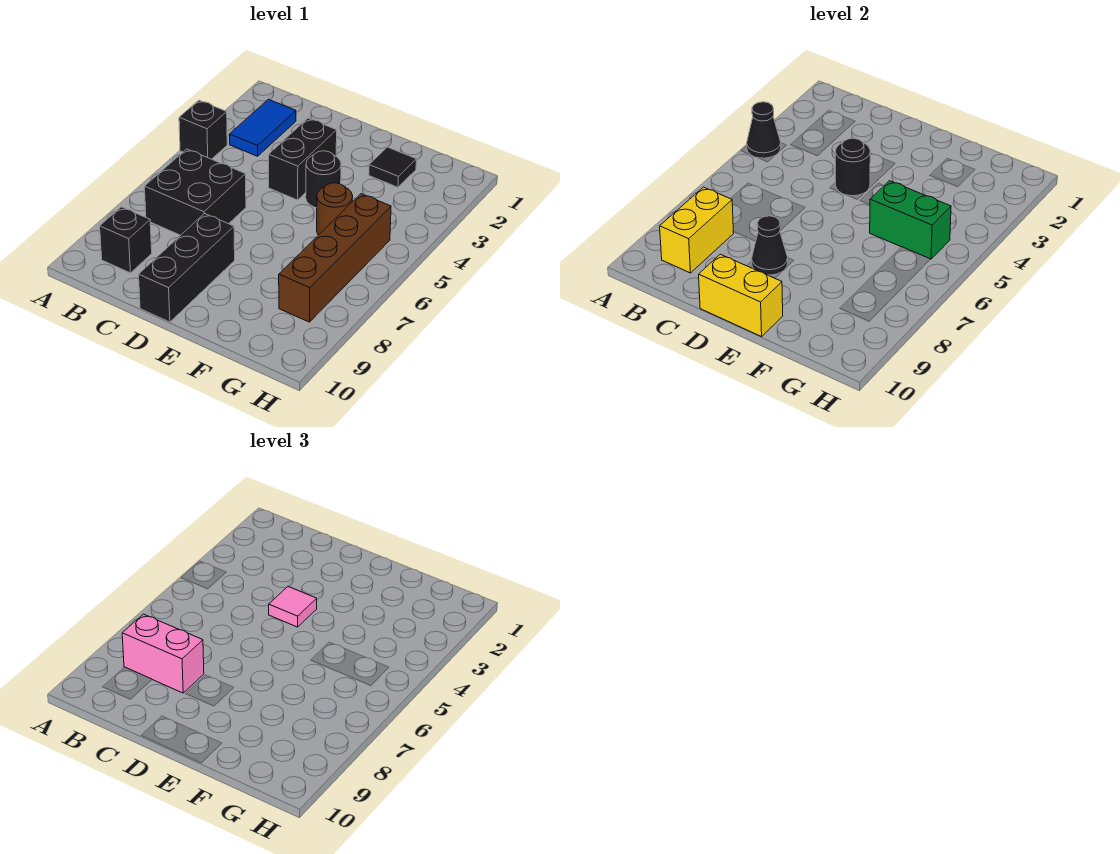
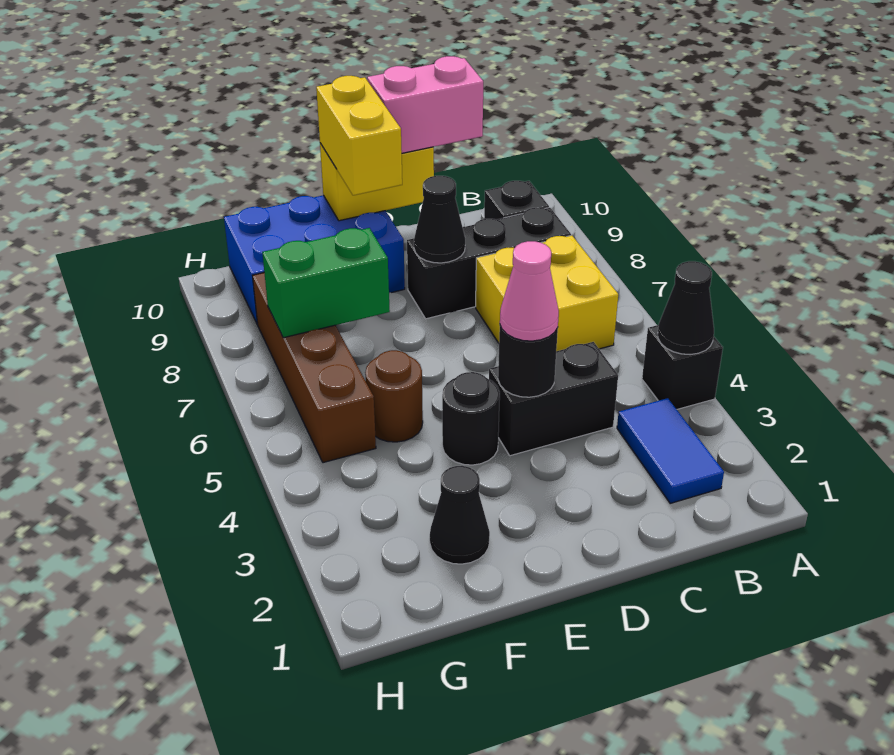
black 2x2 brick [144,149,246,235] -> yellow 2x2 brick [476,235,618,351]
yellow 1x2 brick [660,187,734,273] -> yellow 1x2 brick moved to [316,76,402,195]
pink 1x2 brick [122,614,204,693] -> pink 1x2 brick moved to [367,56,483,153]
black 1x2 brick [269,118,337,200] -> black 1x2 brick turned to [489,342,618,456]
pink 1x1 tile [269,587,317,627] -> pink 1x1 cone [500,241,559,341]
black 1x3 brick [139,214,235,322] -> black 1x3 brick turned to [407,207,571,319]
none -> blue 2x3 brick [224,195,405,324]
black 1x1 tile [369,147,416,187] -> black 1x1 cone [430,466,490,564]
green 1x2 brick [870,181,951,259] -> green 1x2 brick moved to [262,228,390,338]

